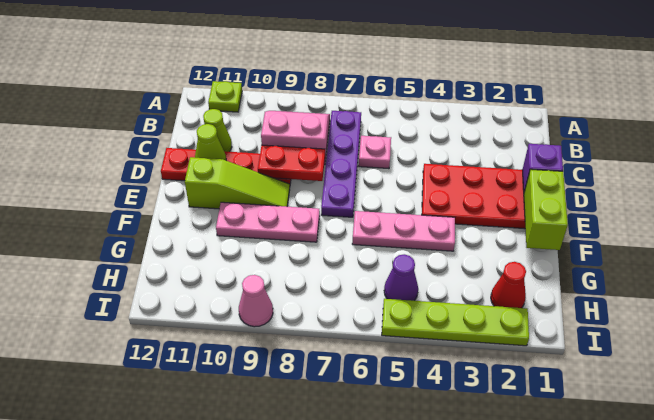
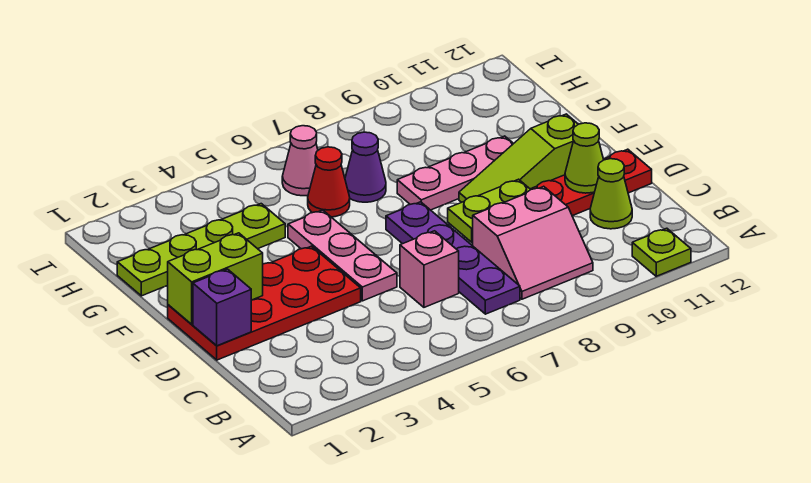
pink 1x1 plate [359,136,391,169] -> pink 1x1 brick [400,231,459,307]
red 1x2 plate [258,145,325,181] -> lime 1x2 plate [448,179,531,242]
lime 1x2 brick [524,169,568,250] -> lime 1x2 brick turned to [168,233,263,324]
pink 1x3 plate [352,211,455,251] -> pink 1x3 plate turned to [288,210,397,301]
red 1x1 cone [491,262,526,308] -> red 1x1 cone moved to [308,147,350,217]
purple 1x1 cone [384,254,418,301] -> purple 1x1 cone moved to [345,132,386,202]
lime 1x4 plate [382,299,529,346] -> lime 1x4 plate moved to [117,204,285,296]
pink 1x1 cone [239,275,273,327] -> pink 1x1 cone moved to [282,126,318,196]

